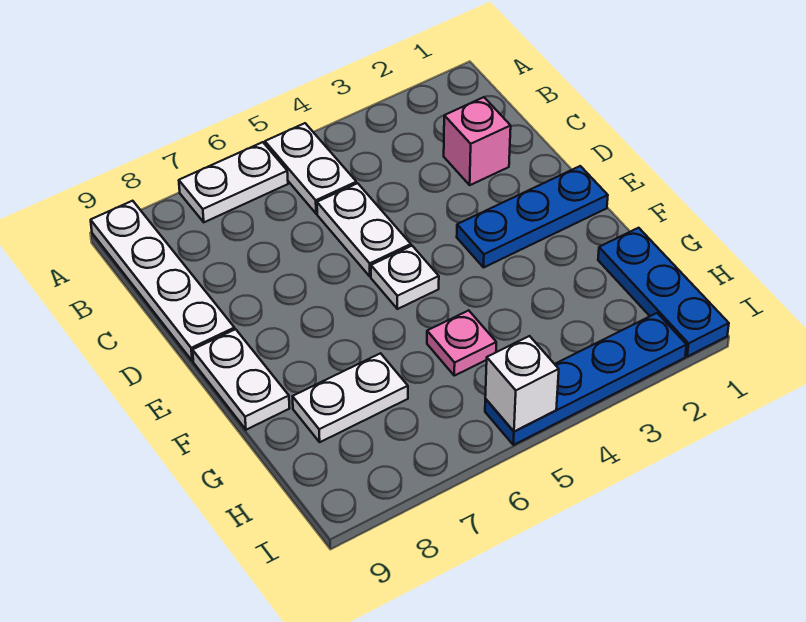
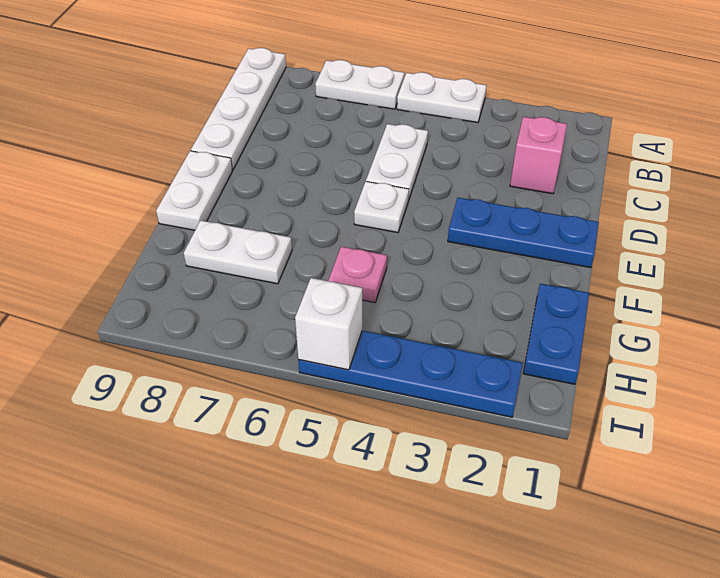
white 1x2 plate [265,123,356,214] -> white 1x2 plate turned to [397,72,487,123]
blue 1x3 plate [598,228,729,356] -> blue 1x2 plate [523,284,589,384]

